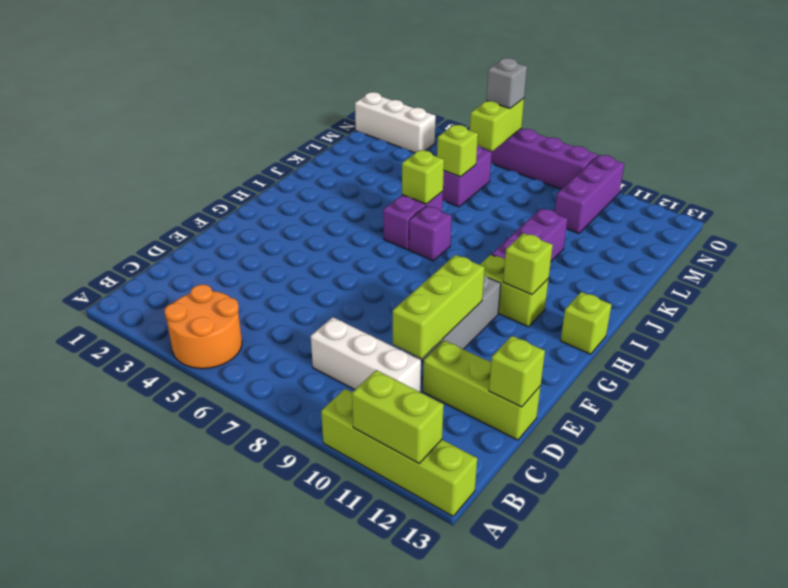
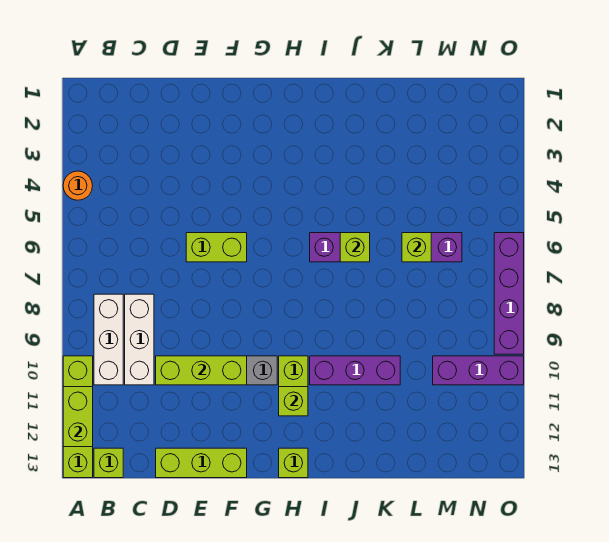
orange 2x2 round brick [165,284,242,369] -> orange 1x1 round brick [63,171,93,200]
lime 1x3 brick [423,340,541,440] -> lime 1x3 brick turned to [156,448,247,478]
lime 1x1 brick [489,336,545,407] -> lime 1x1 brick moved to [94,448,123,478]
purple 1x1 brick [409,206,452,261] -> none
white 1x3 brick [355,92,436,153] -> white 1x3 brick moved to [94,294,123,385]
lime 1x2 brick [470,98,524,151] -> lime 1x2 brick moved to [186,233,247,262]
grey 1x1 brick [486,58,527,108] -> none

